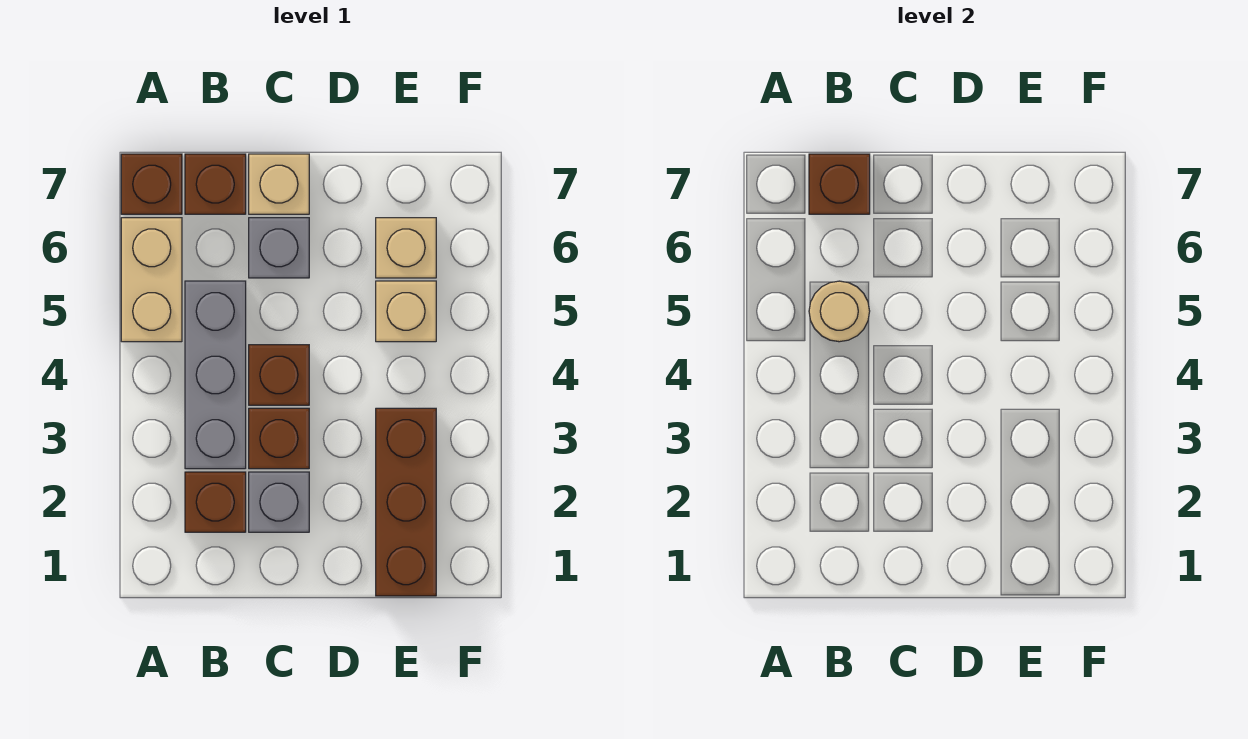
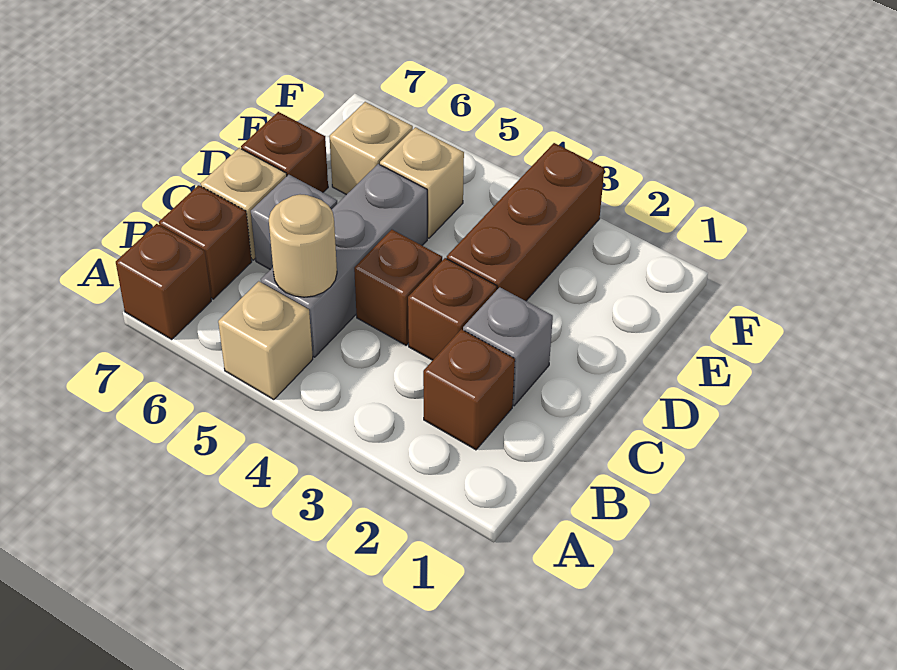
tan 1x2 brick [121,218,182,342] -> tan 1x1 brick [218,281,313,400]
grey 1x3 brick [185,281,246,469] -> grey 1x3 brick turned to [261,164,427,357]
brown 1x1 brick [809,154,870,214] -> brown 1x1 brick moved to [241,112,328,192]
brown 1x3 brick [376,408,436,596] -> brown 1x3 brick turned to [447,143,604,301]

